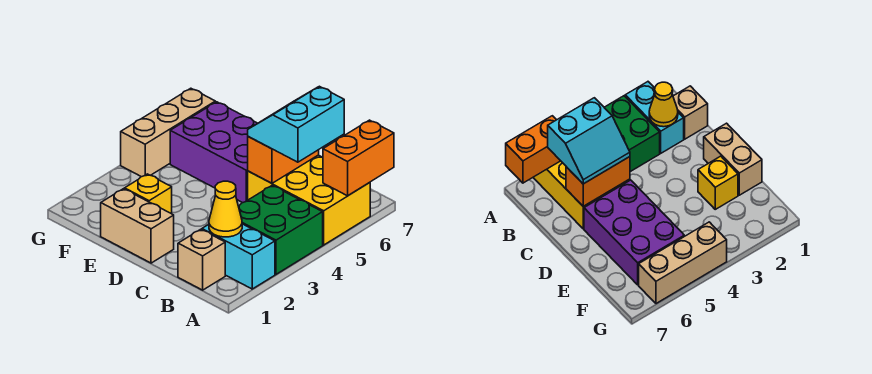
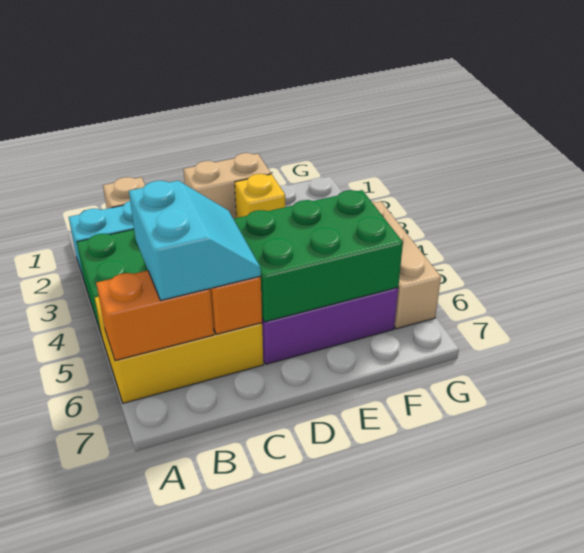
orange 1x2 brick [323,120,394,196] -> orange 1x2 brick turned to [96,270,214,361]
yellow 1x1 cone [209,181,242,237] -> none
none -> green 2x3 brick [234,190,403,322]

